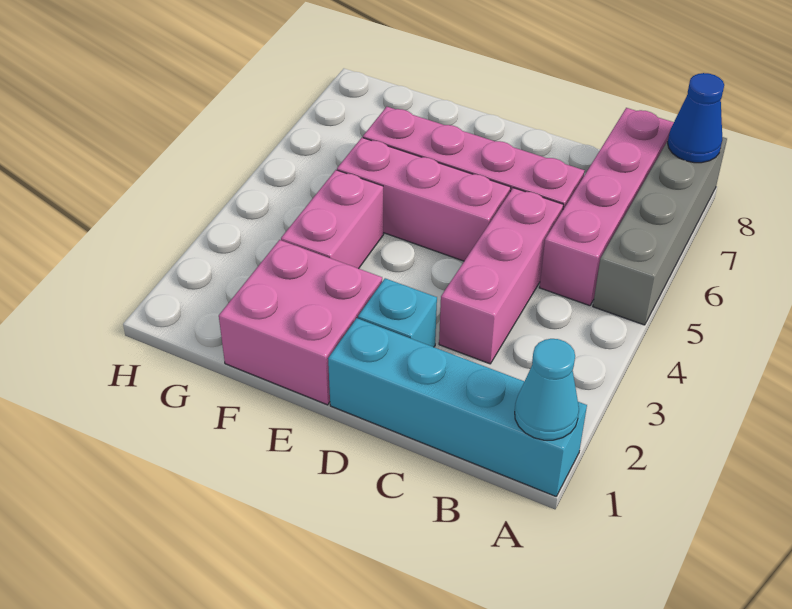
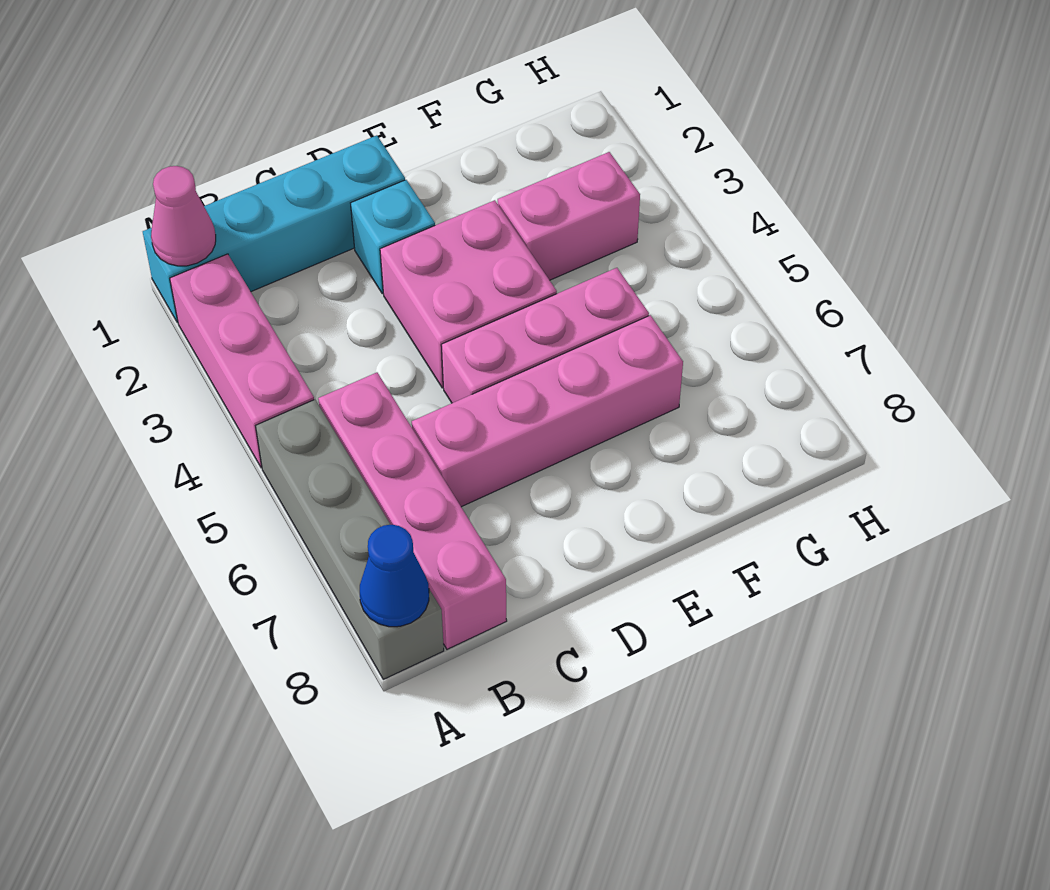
cyan 1x1 cone [515,339,579,440] -> pink 1x1 cone [151,166,216,266]
pink 1x3 brick [439,188,563,364] -> pink 1x3 brick moved to [170,254,314,468]
pink 2x2 brick [219,240,382,405] -> pink 2x2 brick moved to [380,200,557,388]
pink 1x2 brick [281,170,384,269] -> pink 1x2 brick turned to [498,152,640,280]

